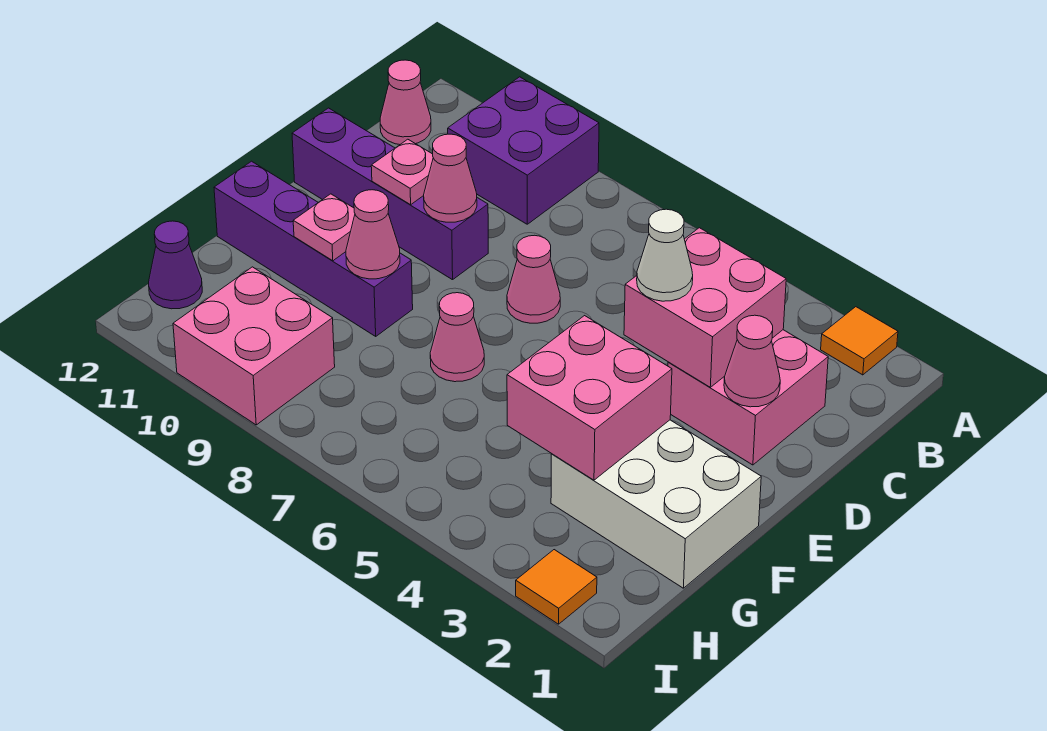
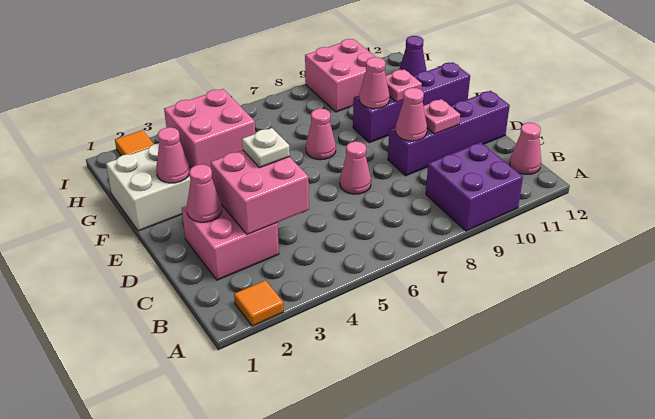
white 1x1 cone [637,209,693,301] -> white 1x1 plate [242,128,290,168]
none -> pink 1x1 cone [156,127,190,183]

